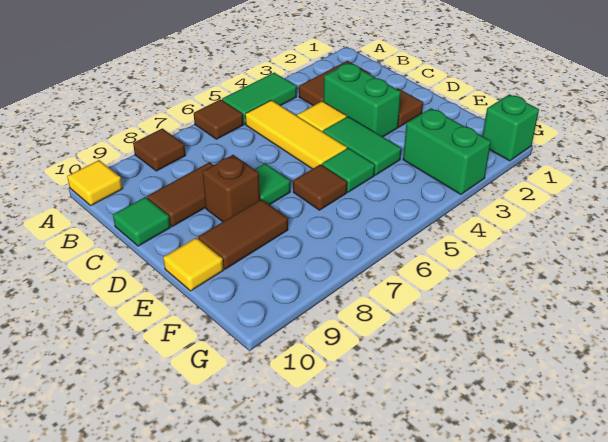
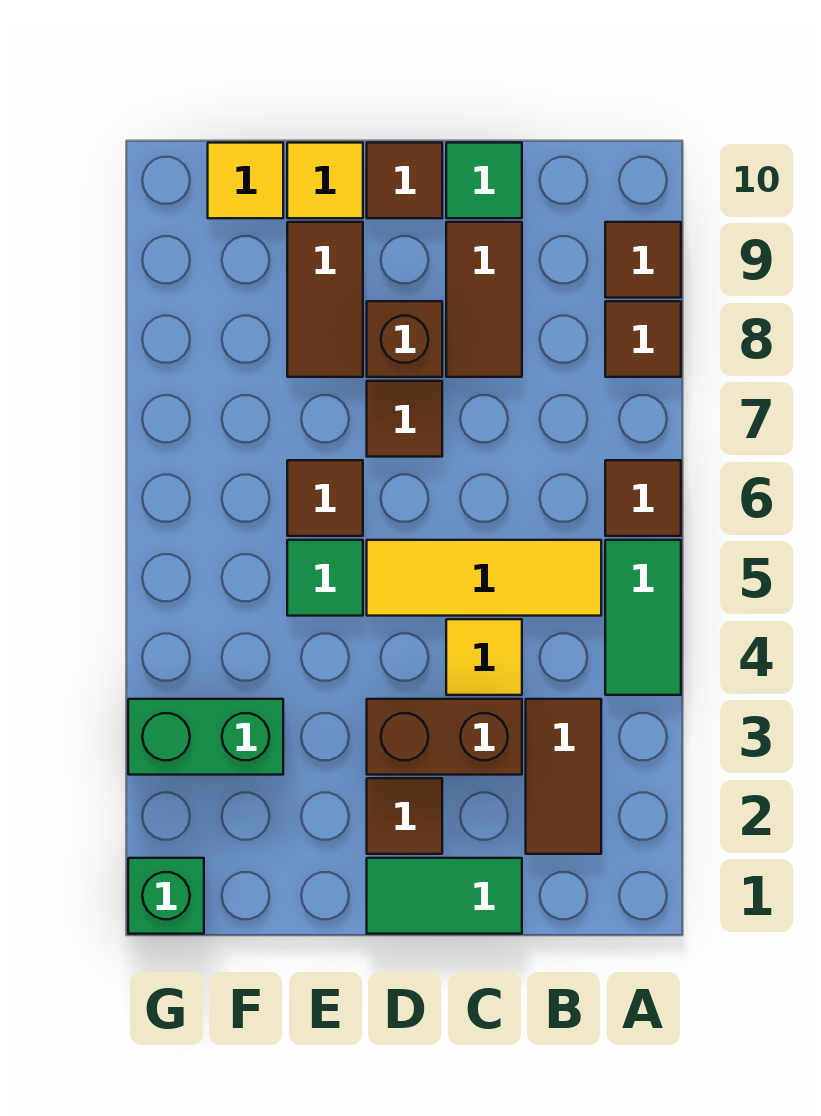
none -> brown 1x1 tile [605,222,681,298]
yellow 1x1 tile [67,160,123,205] -> yellow 1x1 tile moved to [208,143,283,218]
green 1x2 brick [324,63,401,137] -> brown 1x2 brick [367,699,522,775]
green 1x2 tile [323,116,401,175] -> green 1x2 tile moved to [367,858,522,934]
green 1x1 tile [255,163,290,205] -> brown 1x1 tile [367,381,442,457]
none -> brown 1x1 tile [367,143,442,218]

